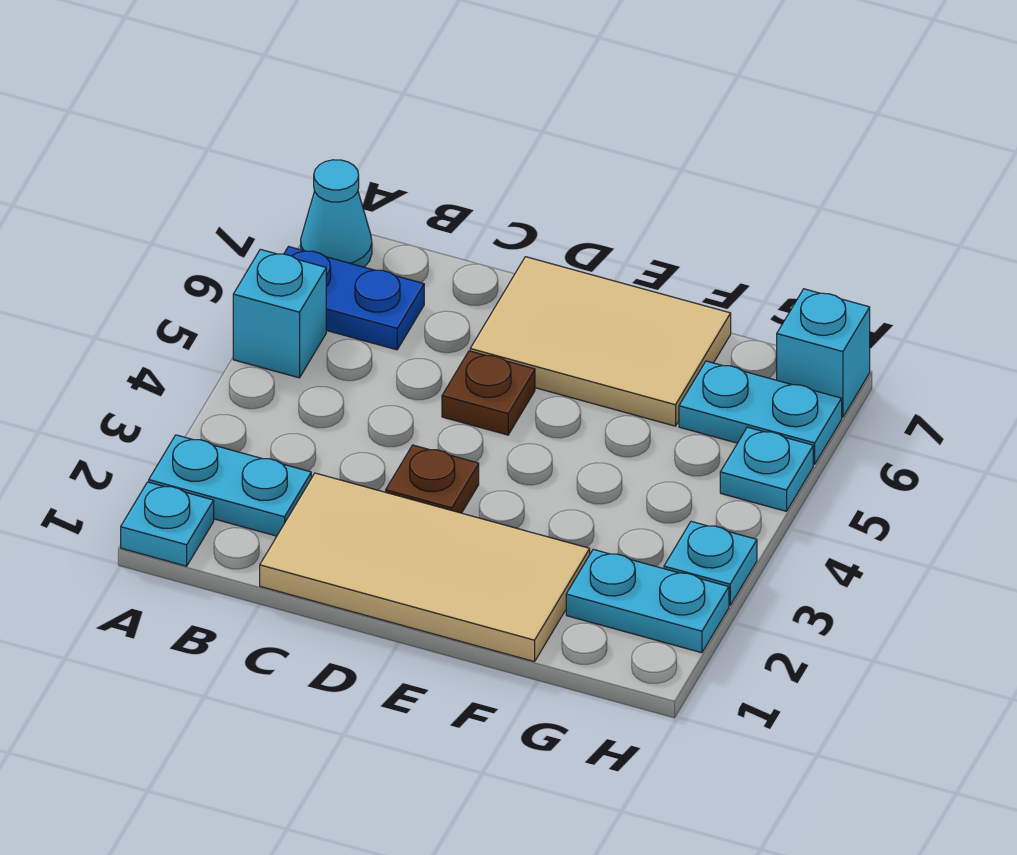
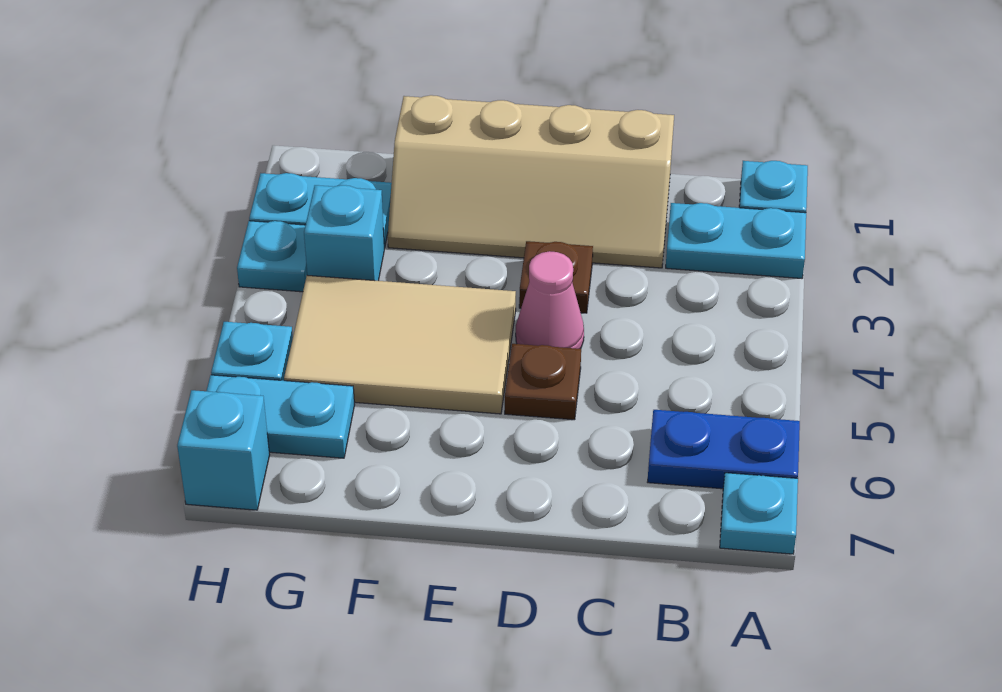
cyan 1x1 brick [233,249,326,378] -> cyan 1x1 brick moved to [304,185,384,281]
cyan 1x1 cone [301,160,372,267] -> cyan 1x1 plate [720,473,798,554]
tan 2x4 tile [260,473,590,662] -> tan 2x4 slope [388,95,674,268]
none -> pink 1x1 cone [516,251,584,349]
tan 2x3 tile [470,257,731,426] -> tan 2x3 tile moved to [284,275,516,414]

